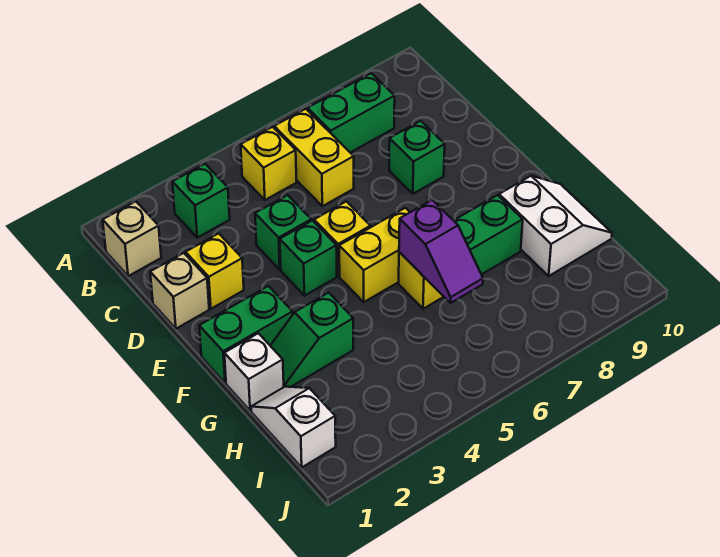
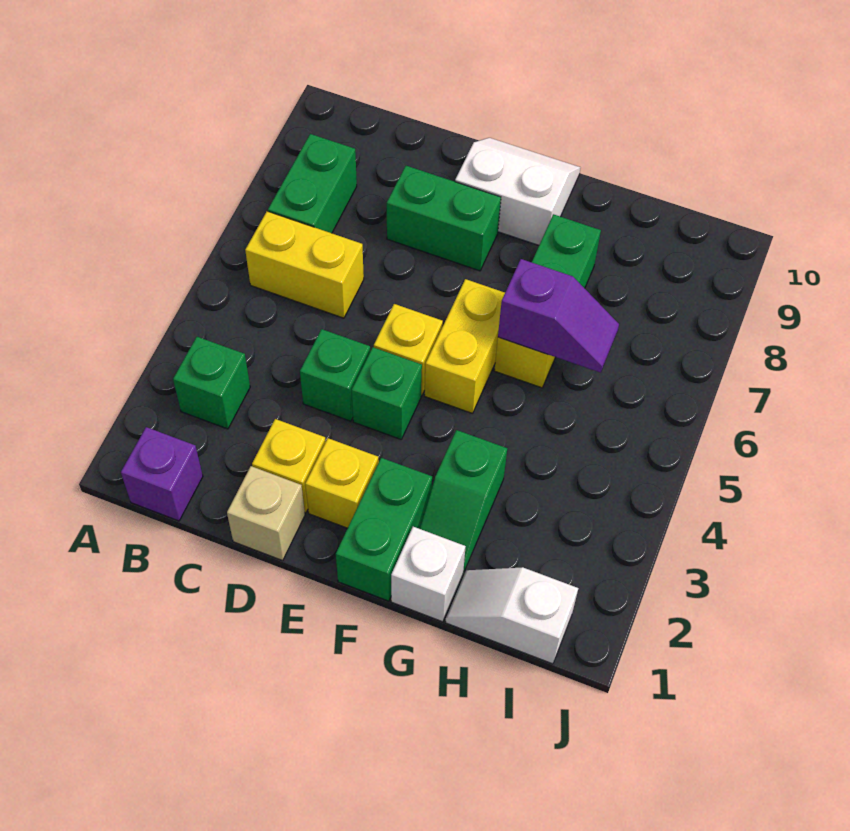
tan 1x1 brick [103,202,161,276] -> purple 1x1 brick [121,427,203,521]
yellow 1x1 brick [241,127,297,200] -> yellow 1x1 brick moved to [305,438,379,528]
green 1x1 brick [389,121,445,194] -> green 1x2 brick [387,166,501,271]
white 2x2 slope [499,176,612,276] -> white 2x2 slope moved to [455,138,580,245]

